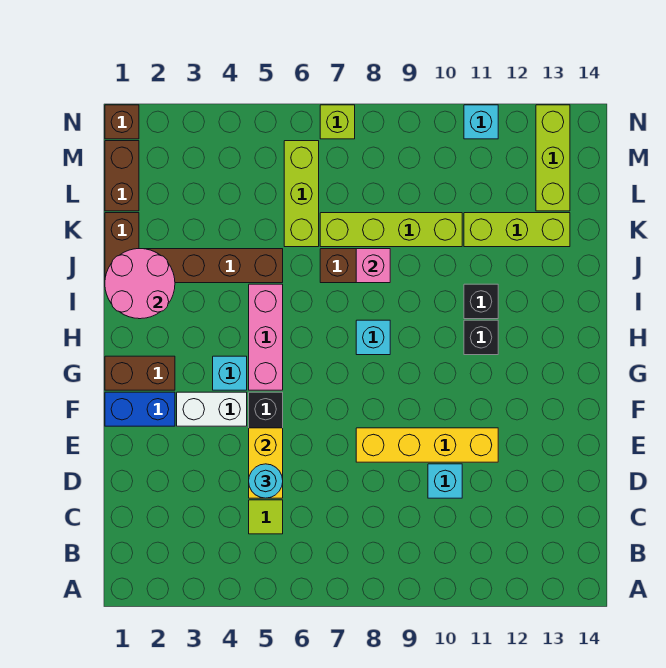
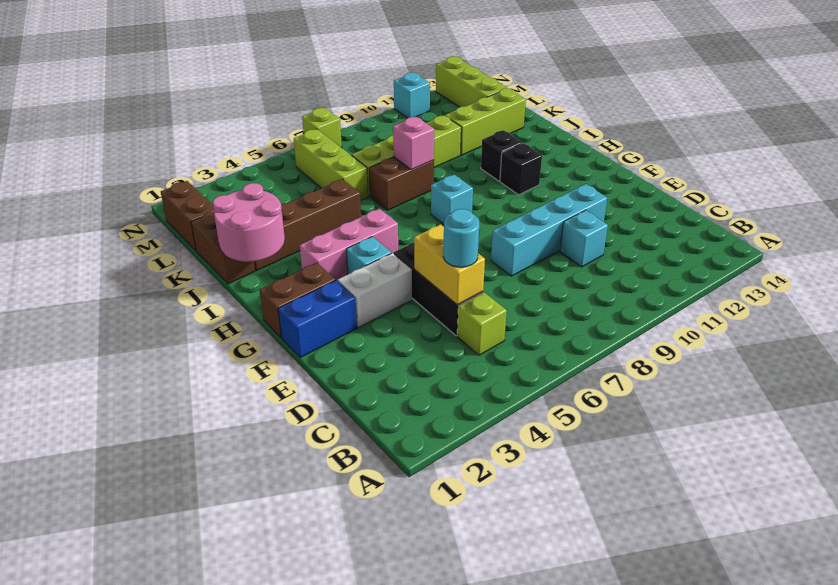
lime 1x1 tile [249,500,283,534] -> lime 1x1 brick [457,292,507,355]
yellow 1x4 brick [356,428,498,462] -> cyan 1x4 brick [491,184,607,276]
pink 1x3 brick [249,284,283,390] -> pink 1x3 brick turned to [300,209,398,281]
brown 1x1 brick [105,105,139,139] -> none

